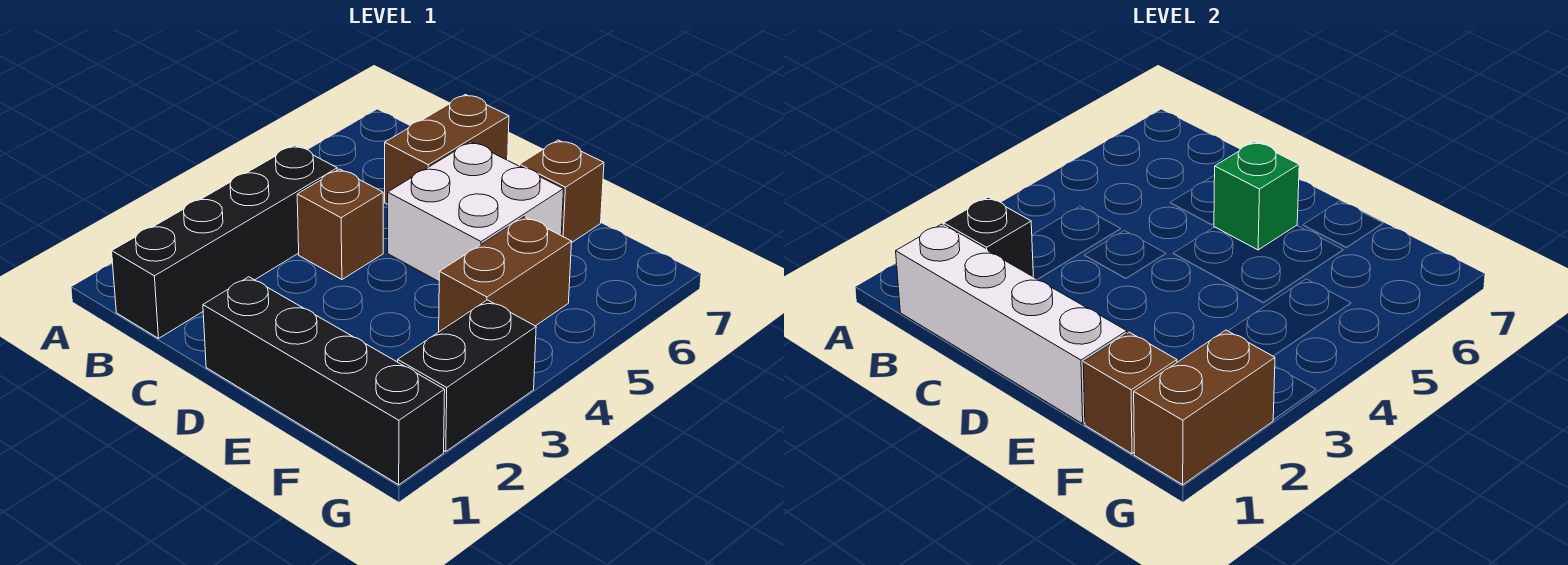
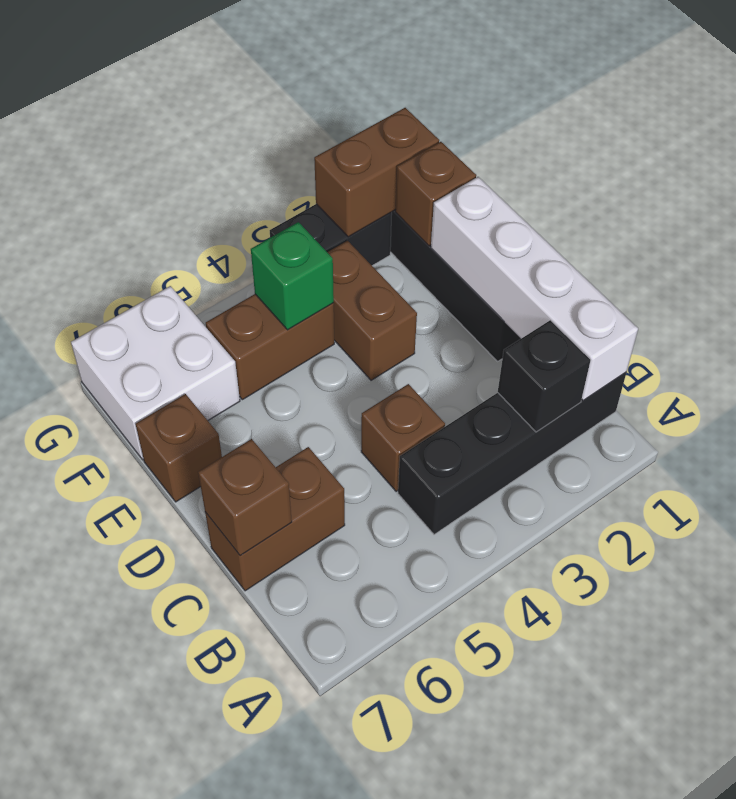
none -> brown 1x1 brick [198,439,292,556]
white 2x2 brick [388,142,564,281] -> white 2x2 brick moved to [71,286,240,460]
green 1x1 brick [1214,142,1299,250] -> green 1x1 brick moved to [251,222,334,330]
none -> brown 1x2 brick [327,241,417,380]

